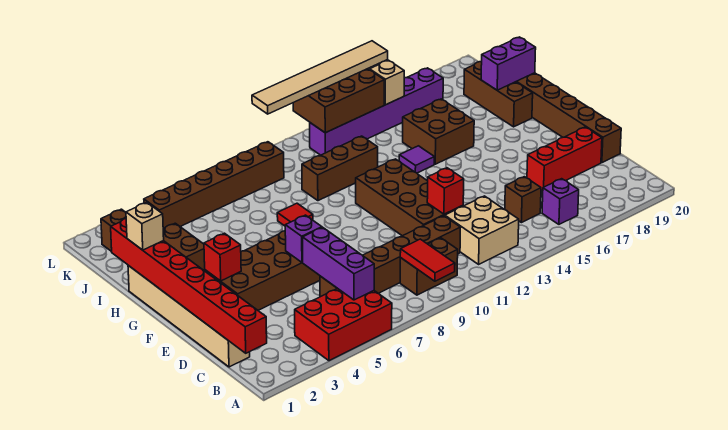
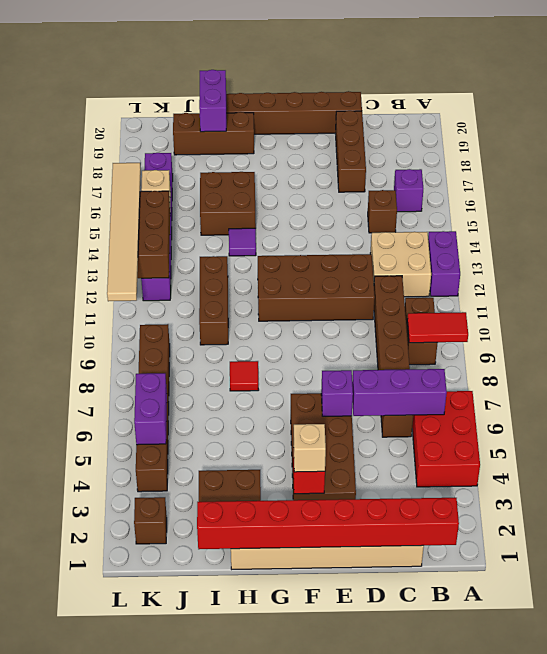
none -> purple 1x2 brick [428,231,460,296]
red 1x1 brick [427,168,464,214] -> none
red 1x3 brick [527,127,602,191] -> brown 1x3 brick [336,111,366,192]
tan 1x1 brick [126,202,164,250] -> tan 1x1 brick moved to [293,424,326,472]
none -> purple 1x2 brick [134,373,167,445]

